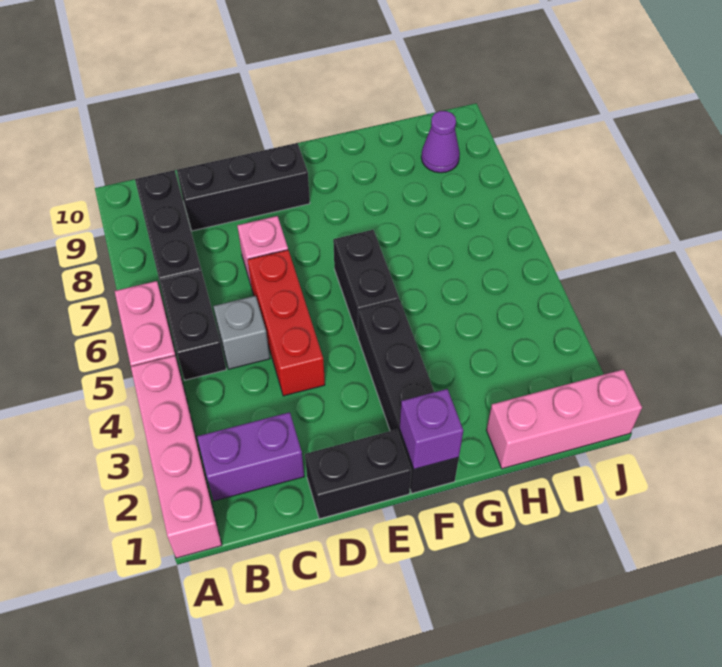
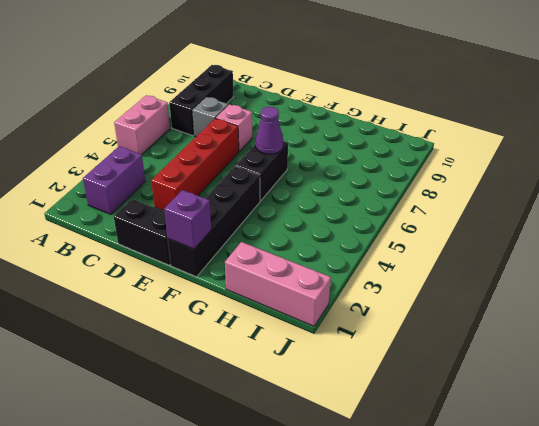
pink 1x4 brick [131,356,222,558] -> none
purple 1x2 brick [197,412,304,501] -> purple 1x2 brick turned to [83,146,145,214]
black 1x2 brick [159,270,226,380] -> none
grey 1x1 brick [213,296,270,369] -> grey 1x1 brick moved to [192,97,228,137]
black 1x3 brick [177,143,310,231] -> none
red 1x3 brick [247,250,325,396] -> red 1x4 brick [151,118,239,211]
purple 1x1 cone [421,111,460,173] -> purple 1x1 cone moved to [256,107,283,154]

